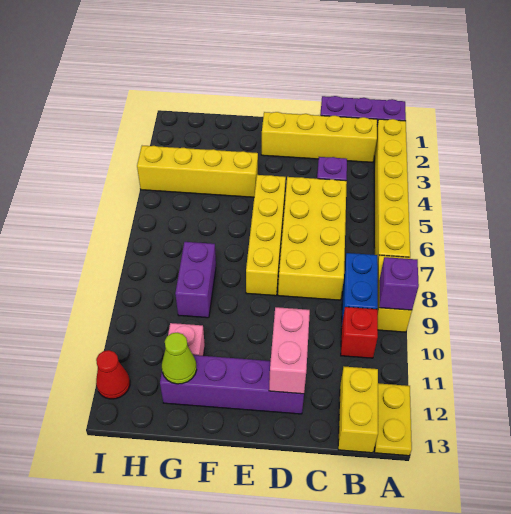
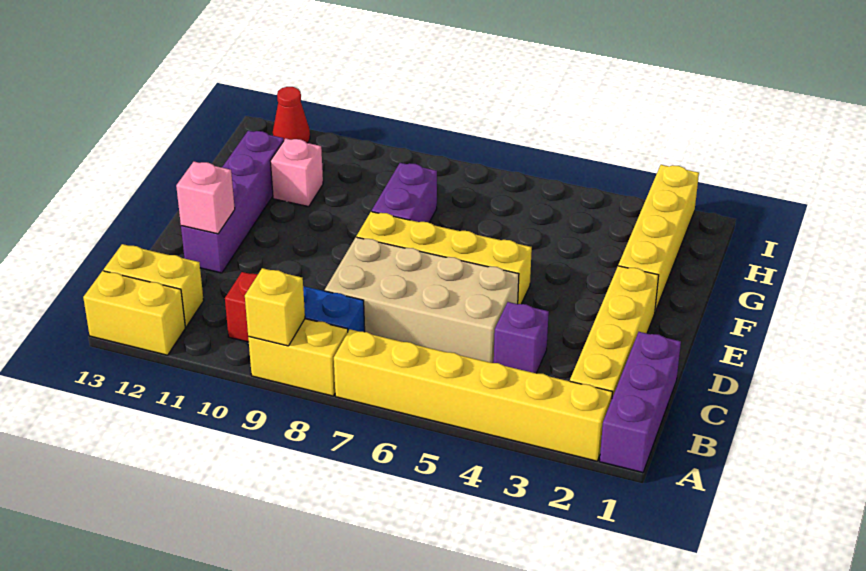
purple 1x1 brick [379,257,419,310] -> yellow 1x1 brick [245,268,305,346]
yellow 1x2 plate [375,383,412,456] -> yellow 1x2 brick [83,271,185,355]
yellow 2x4 brick [278,177,347,300] -> tan 2x4 brick [325,237,519,363]
pink 1x2 brick [269,307,310,394] -> pink 1x1 brick [176,162,235,234]
yellow 1x4 brick [137,146,258,197] -> yellow 1x4 brick moved to [618,165,699,311]
purple 1x2 brick [175,242,216,318] -> purple 1x2 brick turned to [372,163,437,222]
lime 1x1 cone [162,333,197,384] -> none

